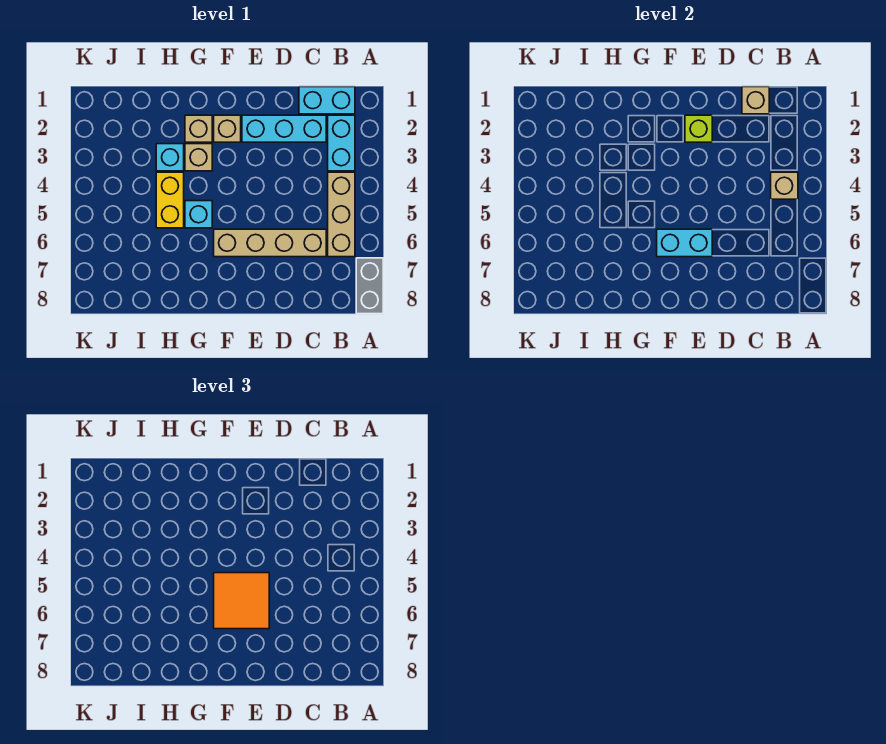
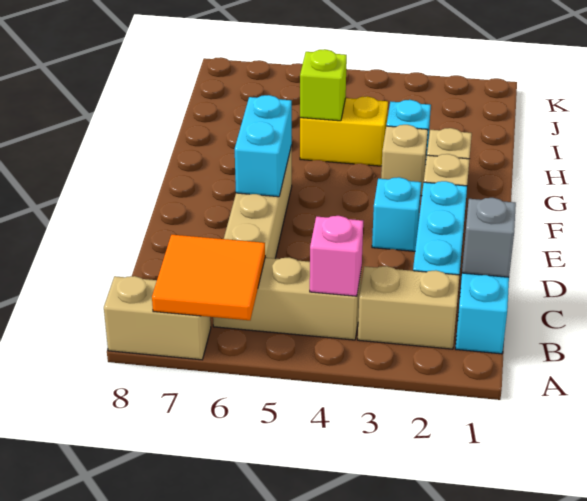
grey 1x2 brick [356,258,383,314] -> tan 1x2 brick [104,276,211,360]
cyan 1x2 brick [328,115,355,171] -> tan 1x2 brick [358,266,459,349]
tan 1x1 brick [771,172,798,199] -> pink 1x1 brick [310,216,363,296]
tan 1x1 brick [742,87,769,114] -> grey 1x1 brick [462,198,516,277]
lime 1x1 brick [685,115,712,142] -> lime 1x1 brick moved to [300,49,347,121]
orange 2x2 tile [214,573,269,629] -> orange 2x2 tile moved to [152,235,265,320]
cyan 1x1 brick [185,201,212,228] -> cyan 1x1 brick moved to [372,177,421,251]

